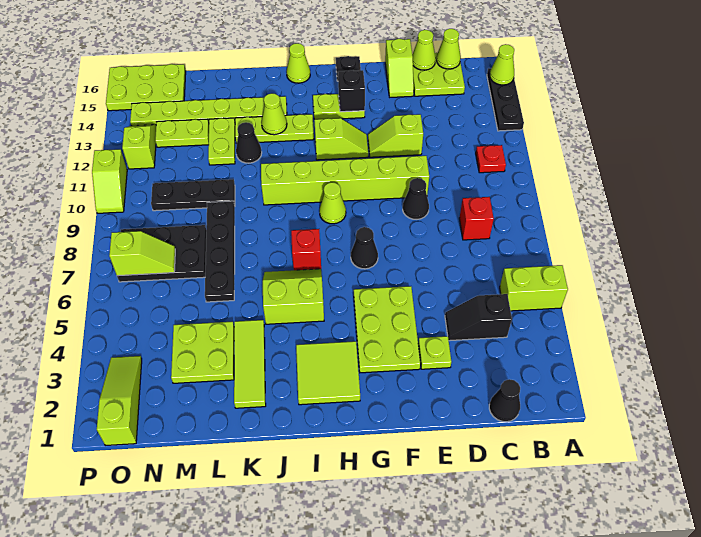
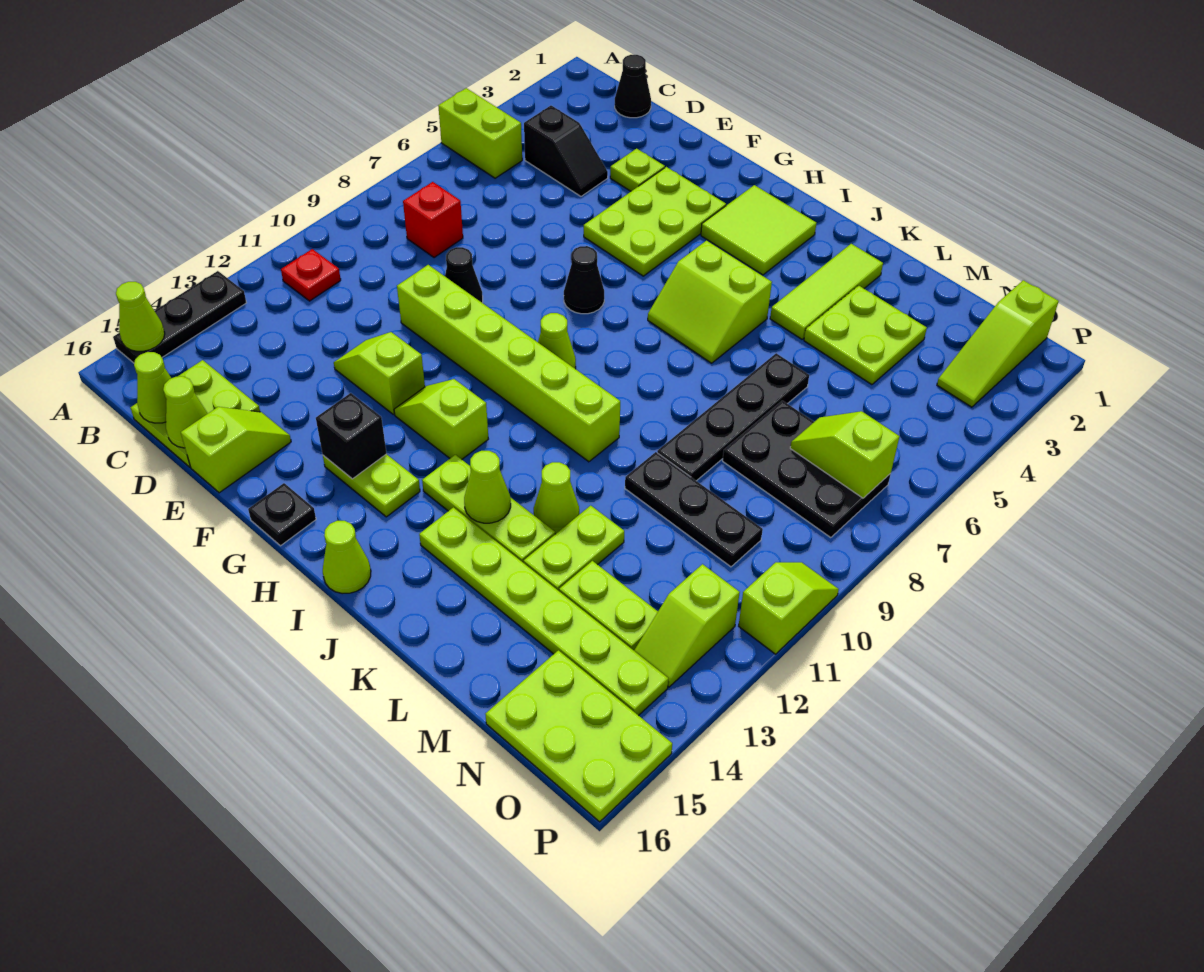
lime 1x2 slope [368,114,423,157] -> lime 1x2 slope turned to [334,332,425,414]
red 1x1 brick [291,229,321,270] -> none
black 1x1 cone [236,122,262,163] -> lime 1x1 cone [534,462,579,534]

